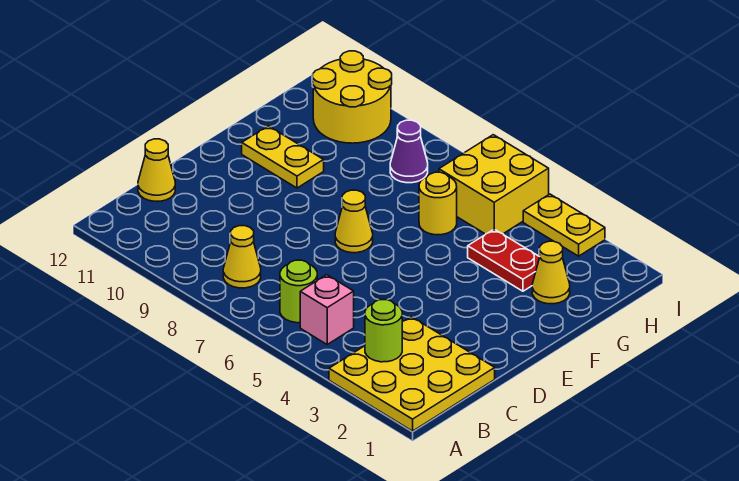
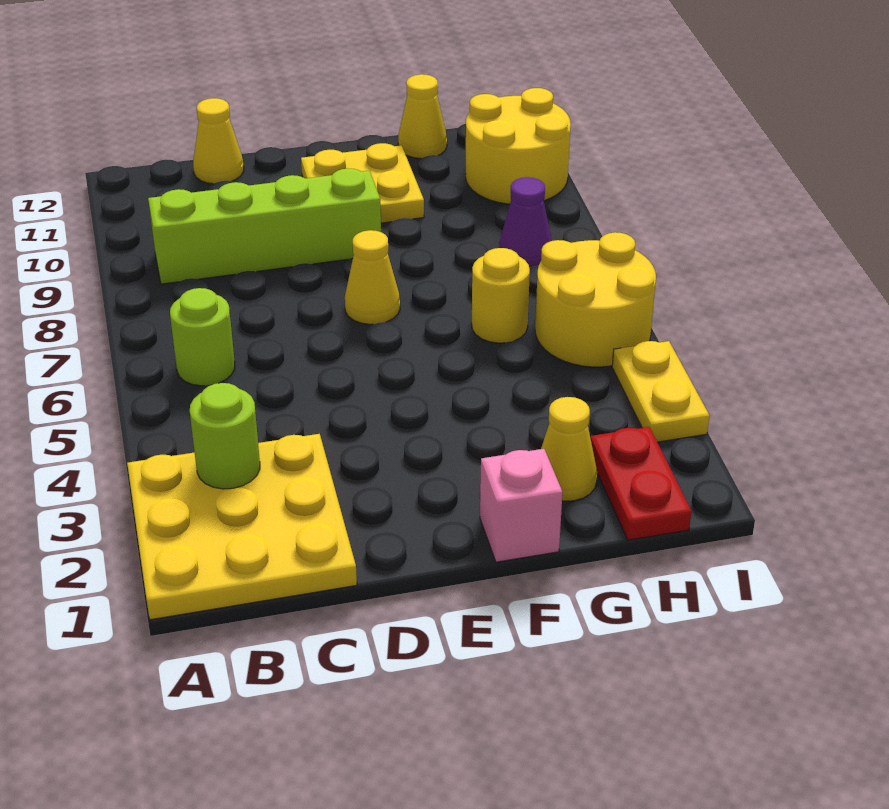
pink 1x1 brick [300,275,354,344] -> pink 1x1 brick moved to [480,449,563,562]
yellow 1x1 cone [223,226,261,288] -> yellow 1x1 cone moved to [398,74,447,158]
none -> lime 1x4 brick [148,168,381,284]
yellow 1x2 plate [242,126,324,188] -> yellow 2x2 plate [301,143,424,223]
red 1x2 plate [468,229,540,291] -> red 1x2 plate moved to [590,427,691,540]
yellow 2x2 brick [439,135,549,234] -> yellow 2x2 round brick [535,232,656,367]

